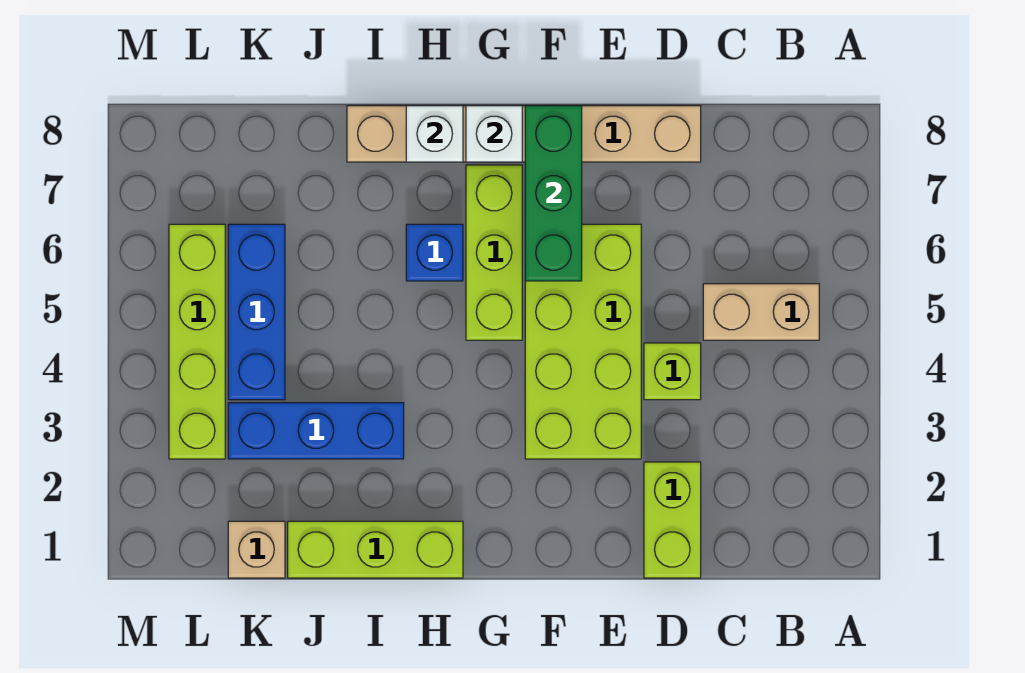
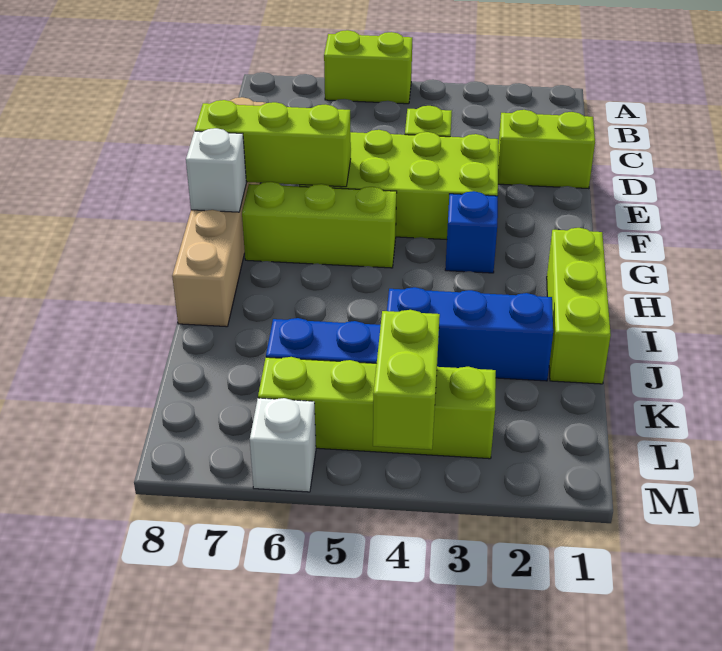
none -> lime 1x2 brick [324,30,412,104]
tan 1x2 brick [703,284,819,340] -> none
green 1x3 brick [525,106,582,281] -> lime 1x3 brick [195,100,351,187]
blue 1x1 brick [406,224,463,281] -> blue 1x1 brick moved to [445,191,498,273]
white 1x1 brick [406,106,463,162] -> white 1x1 brick moved to [250,398,316,492]
blue 1x3 brick [228,403,404,459] -> blue 1x3 brick turned to [387,287,553,381]
tan 1x1 brick [228,521,285,578] -> none
none -> lime 1x2 brick [373,310,440,450]

